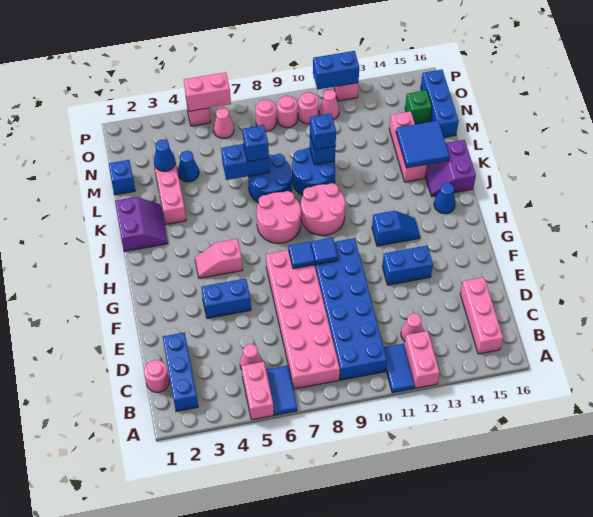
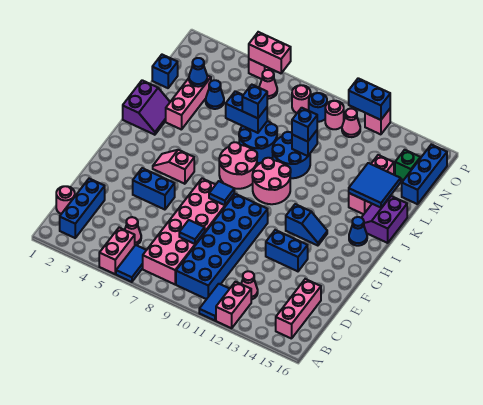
blue 1x1 tile [311,238,337,264] -> blue 1x1 tile moved to [179,220,205,244]
pink 1x1 round brick [277,96,297,128] -> blue 1x1 round brick [309,93,327,122]

